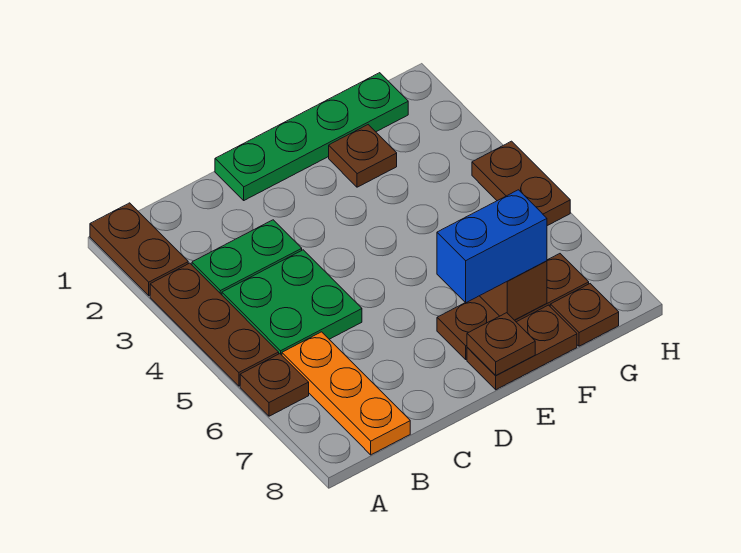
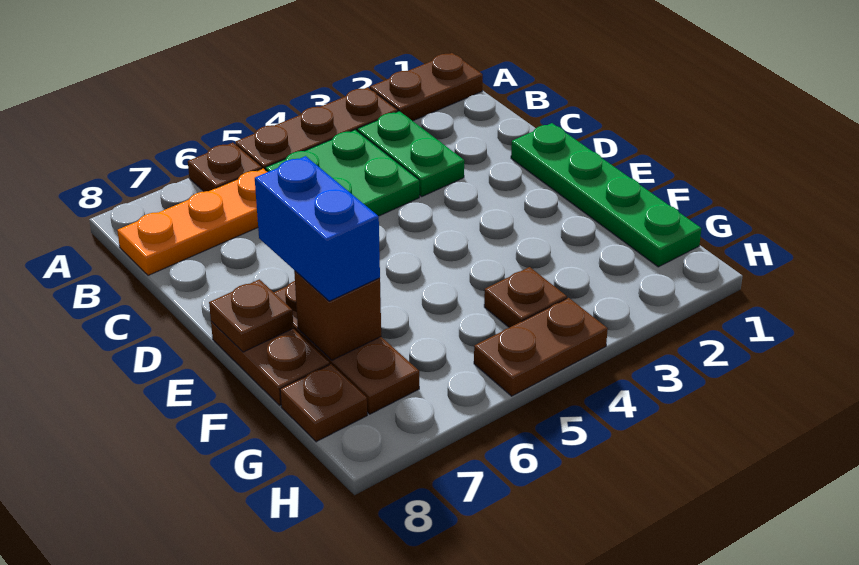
brown 1x1 plate [329,125,397,187] -> brown 1x1 plate moved to [484,267,567,328]

